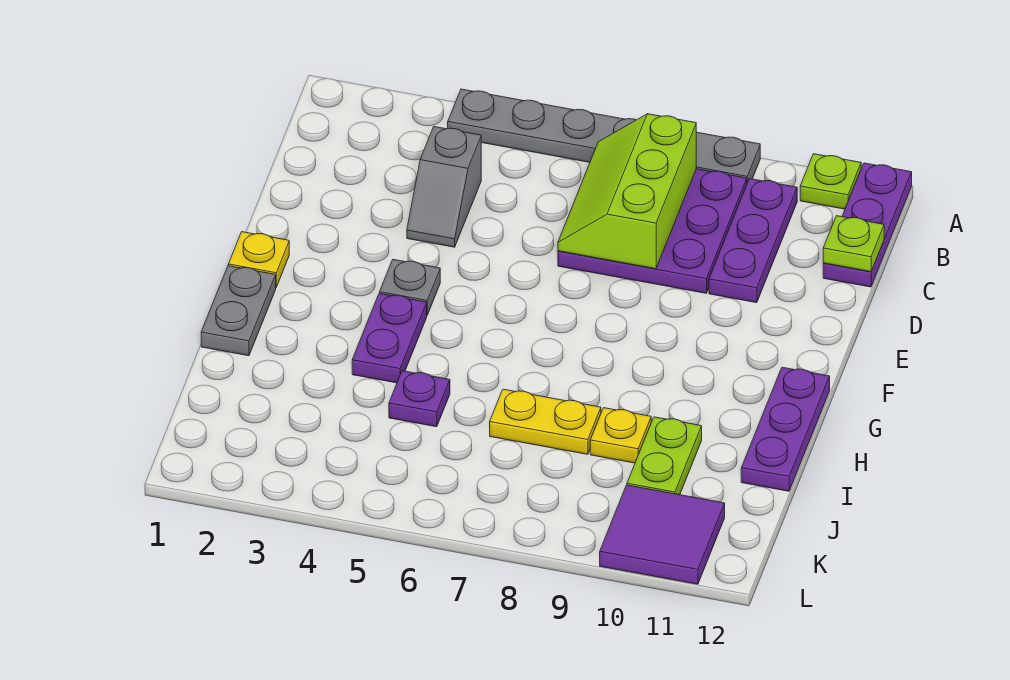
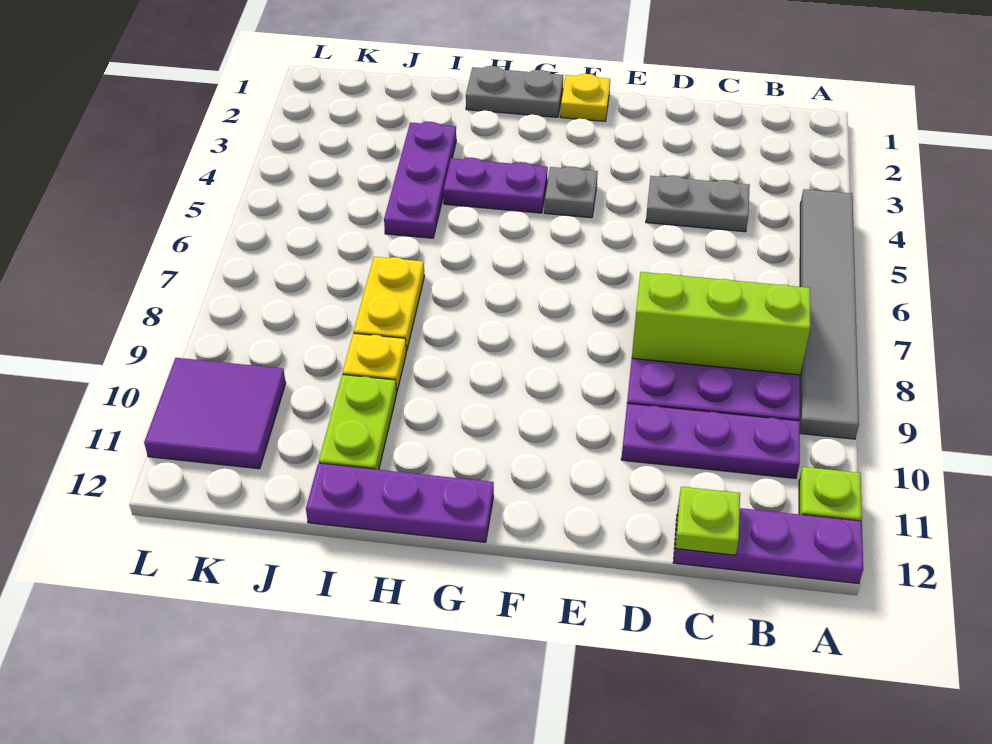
grey 1x6 plate [448,89,760,183] -> grey 1x6 tile [799,189,859,439]
grey 1x2 slope [407,127,481,247] -> grey 1x2 plate [646,175,750,232]
purple 1x1 plate [389,371,450,427] -> purple 1x3 plate [384,122,456,238]
lime 1x2 plate [627,417,702,495] -> lime 1x2 plate turned to [319,374,397,470]

